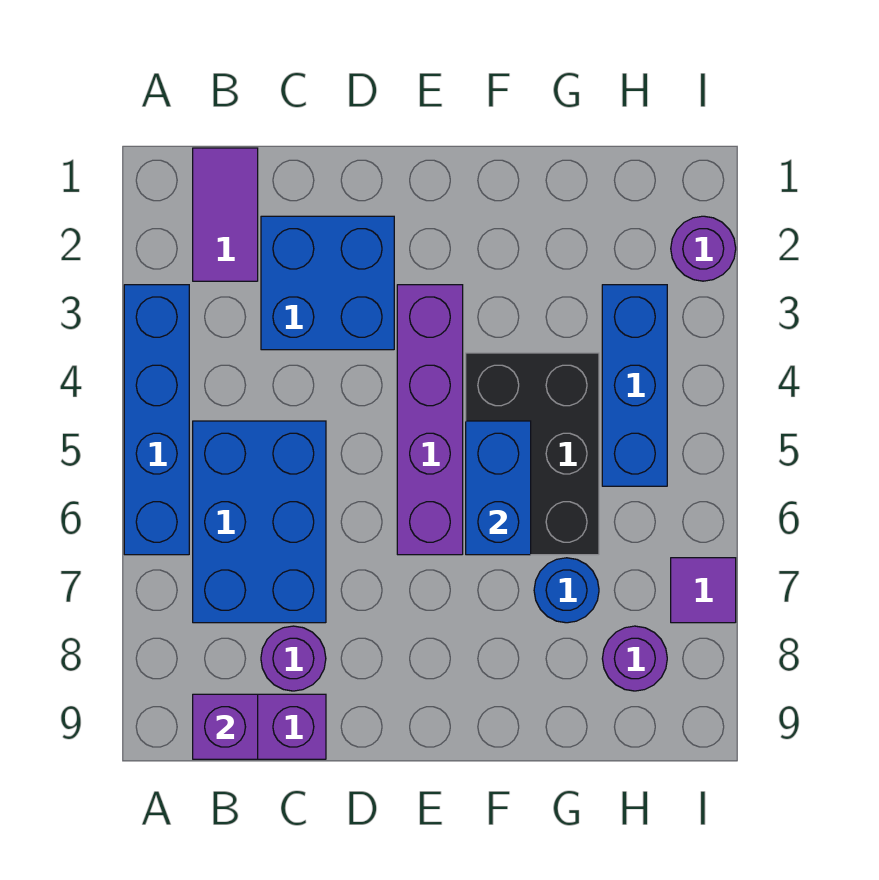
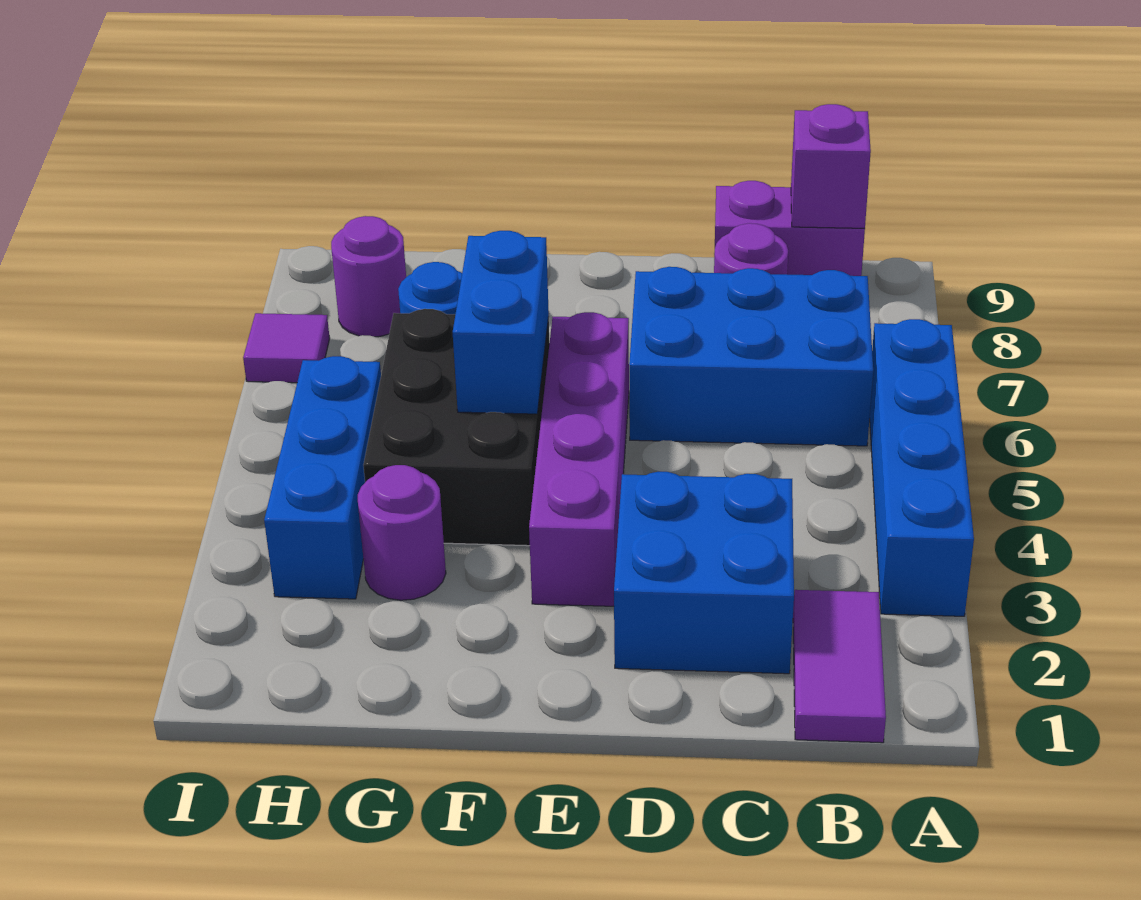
blue 2x3 brick [193,421,326,623] -> blue 2x3 brick turned to [629,267,873,446]
purple 1x1 round brick [671,216,736,281] -> purple 1x1 round brick moved to [358,465,446,600]

